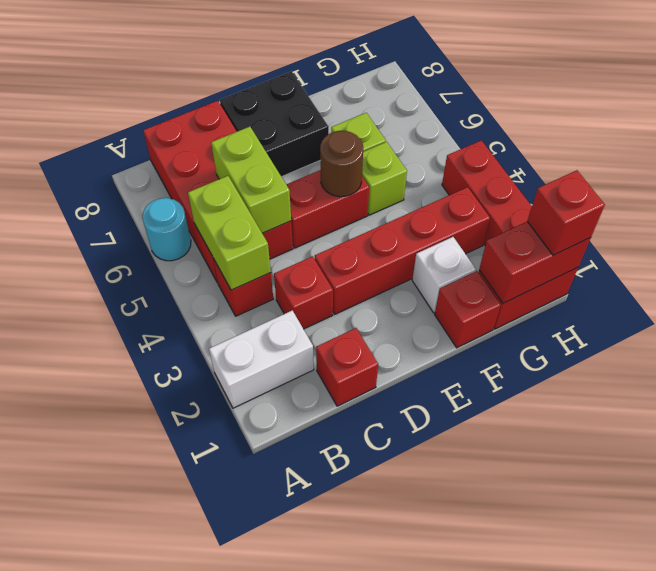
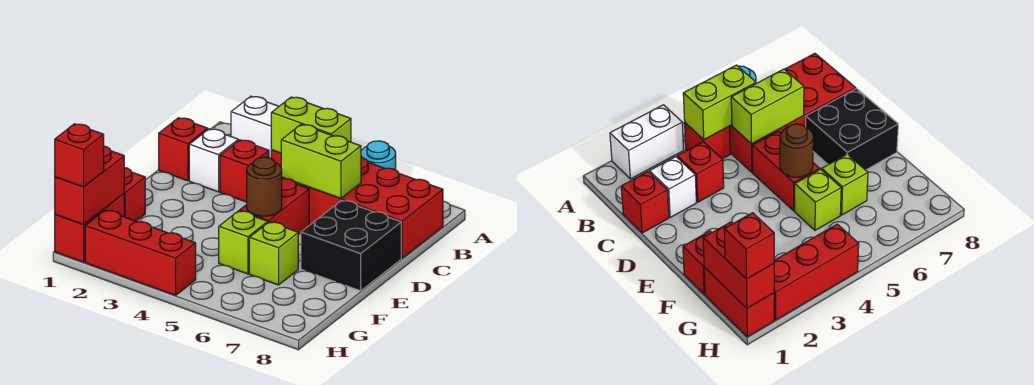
white 1x2 brick [209,310,314,408] -> white 1x2 brick turned to [231,96,279,158]
red 1x4 brick [315,187,490,314] -> none
white 1x1 brick [412,237,476,313] -> white 1x1 brick moved to [189,129,238,192]

